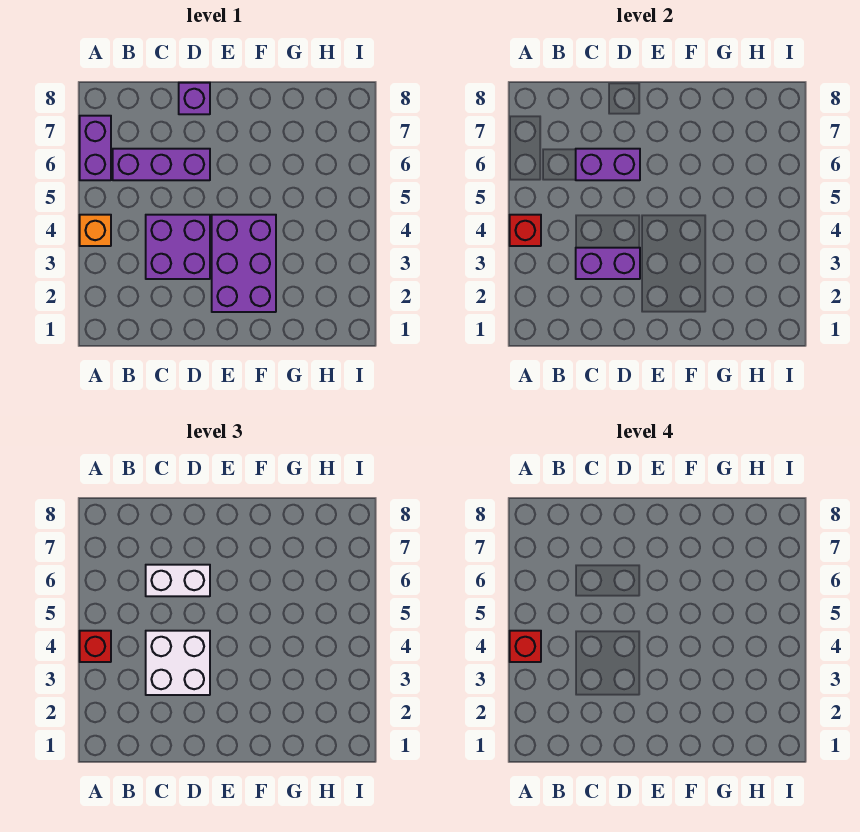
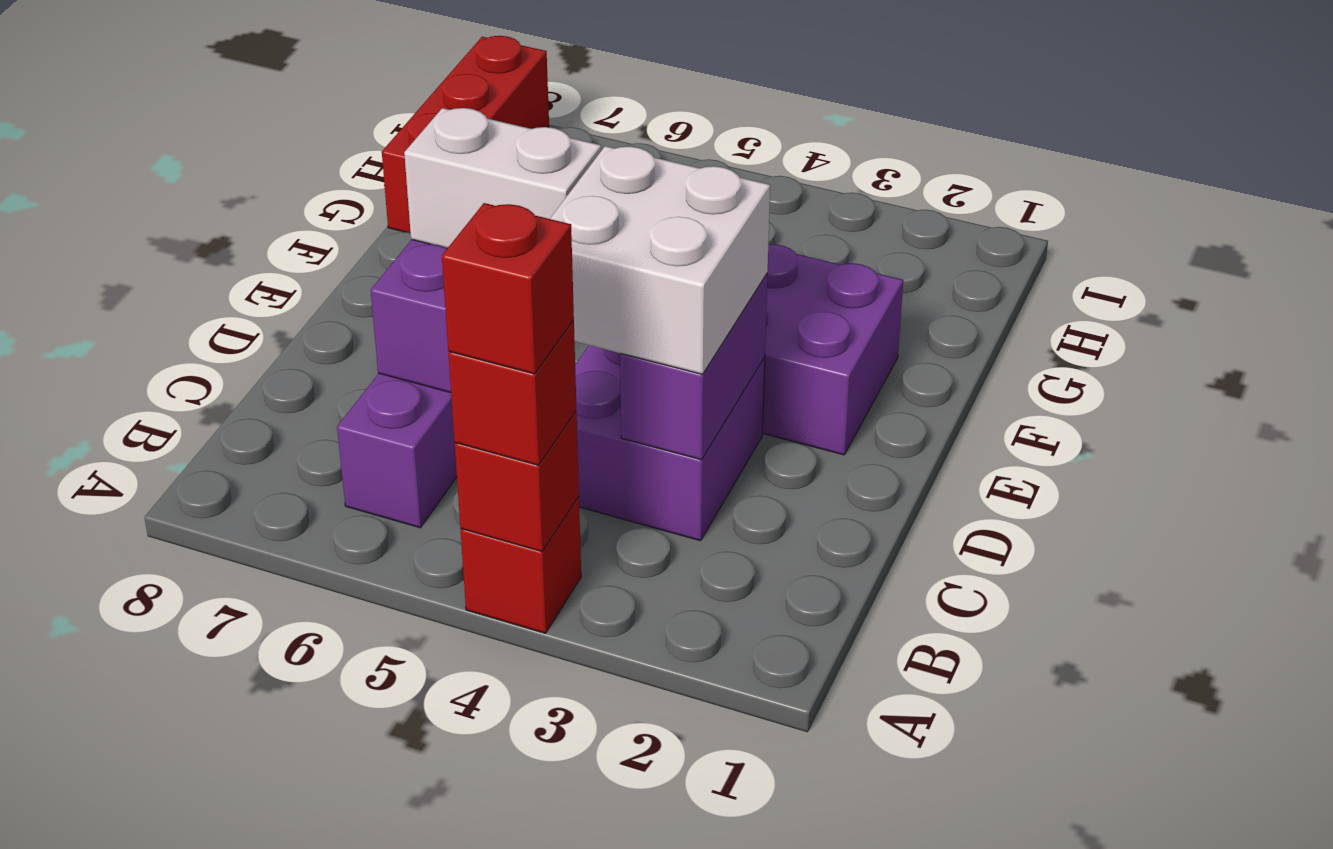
orange 1x1 brick [80,215,111,246] -> red 1x1 brick [461,497,581,633]
purple 1x2 brick [80,116,111,180] -> none
white 1x2 brick [146,565,210,596] -> white 1x2 brick turned to [404,108,601,248]
purple 1x1 brick [179,83,210,114] -> none
none -> red 1x3 brick [382,36,549,233]

